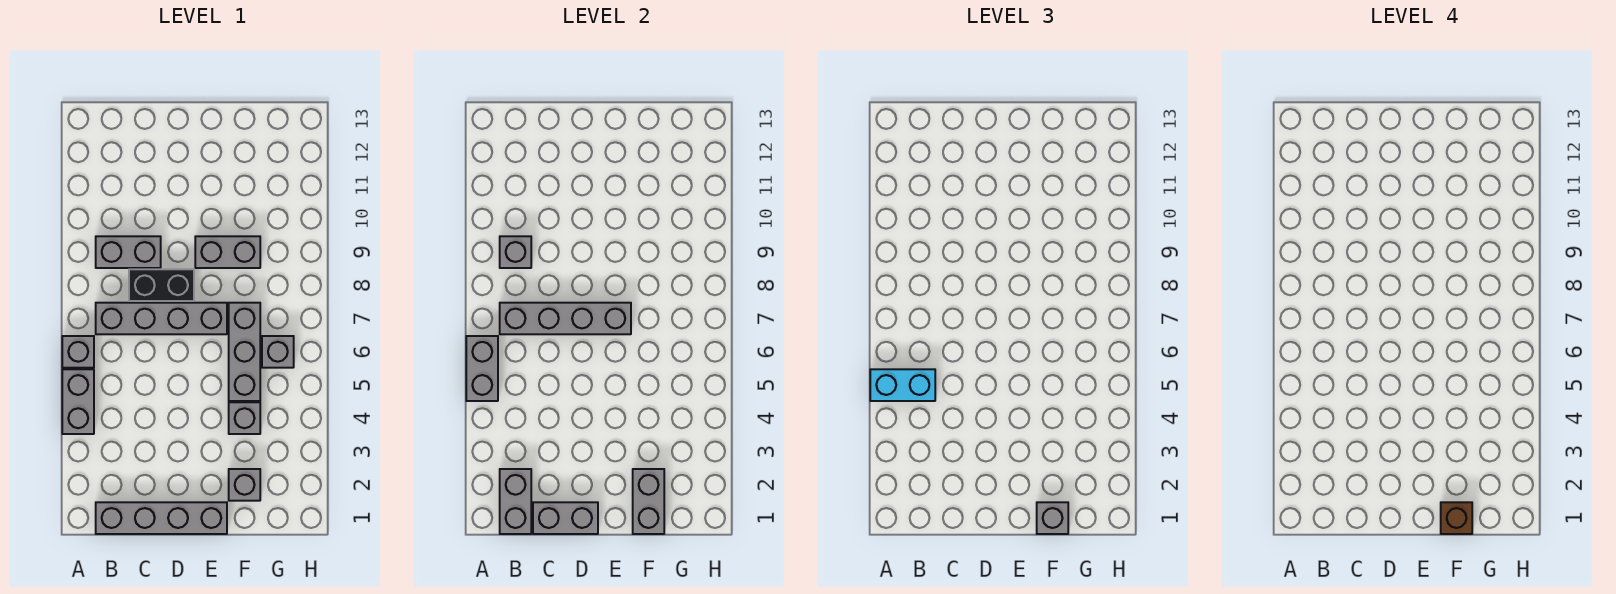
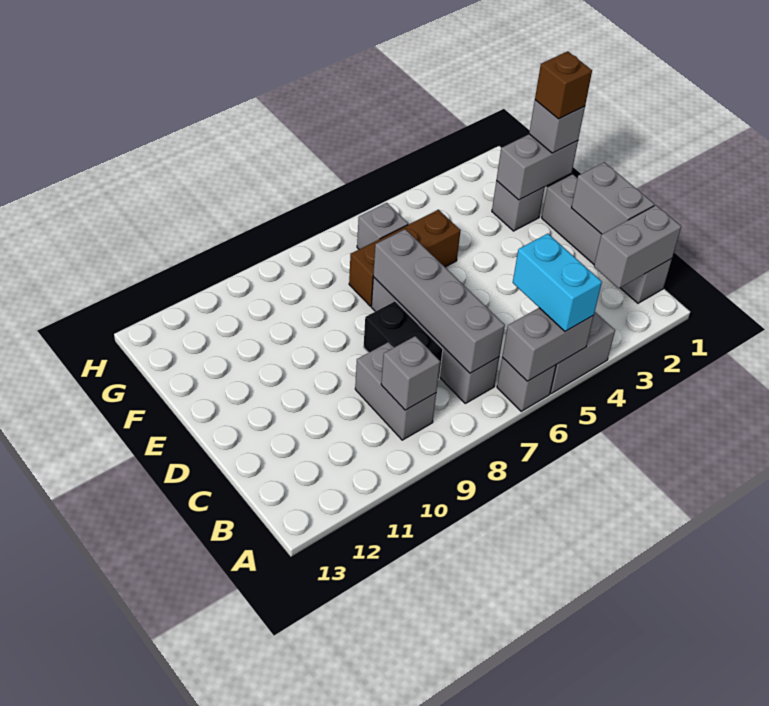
grey 1x2 brick [195,236,260,268] -> none
grey 1x1 brick [229,402,260,434] -> none
grey 1x3 brick [229,303,260,401] -> brown 1x3 brick [349,210,461,306]

